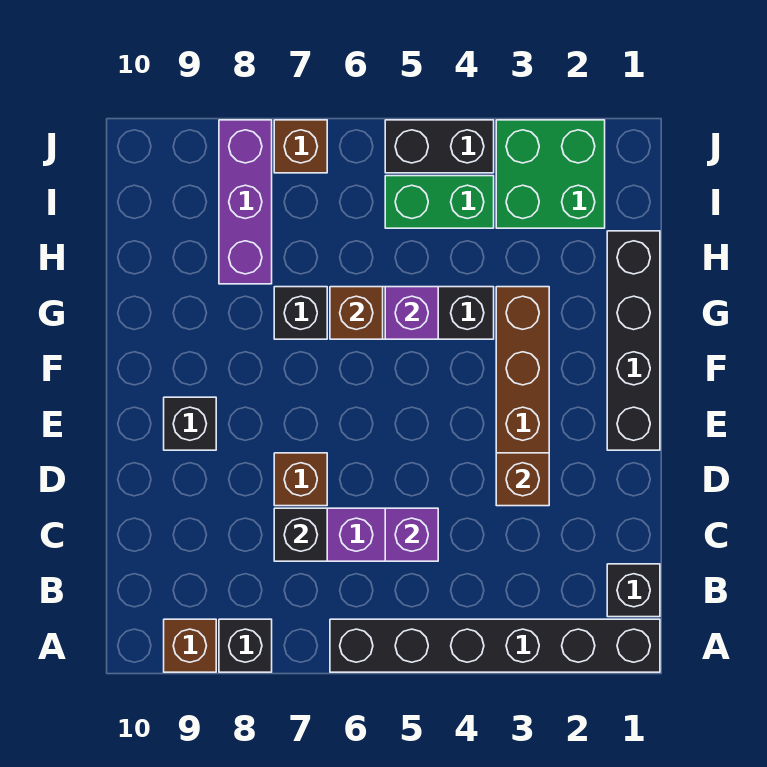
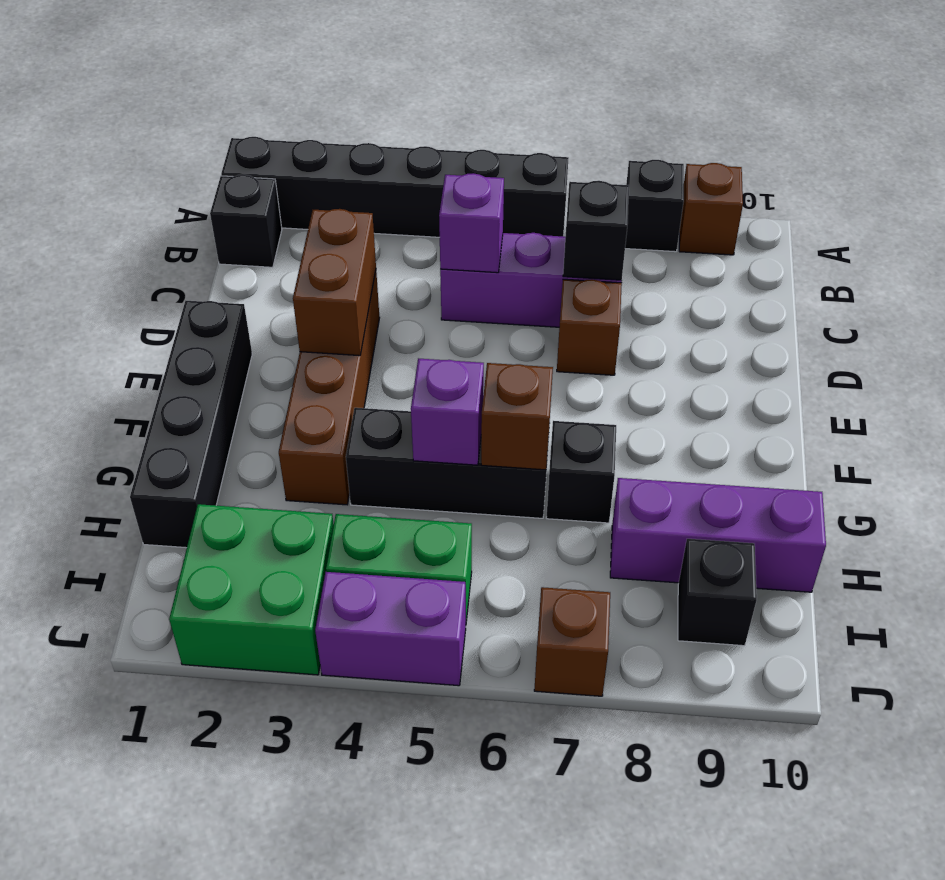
brown 1x1 brick [496,453,549,506] -> brown 1x2 brick [293,209,376,356]
black 1x1 brick [164,397,216,450] -> black 1x1 brick moved to [678,539,757,646]
purple 1x3 brick [219,120,272,284] -> purple 1x3 brick turned to [610,478,826,592]
black 1x2 brick [385,120,494,173] -> purple 1x2 brick [315,572,466,686]

